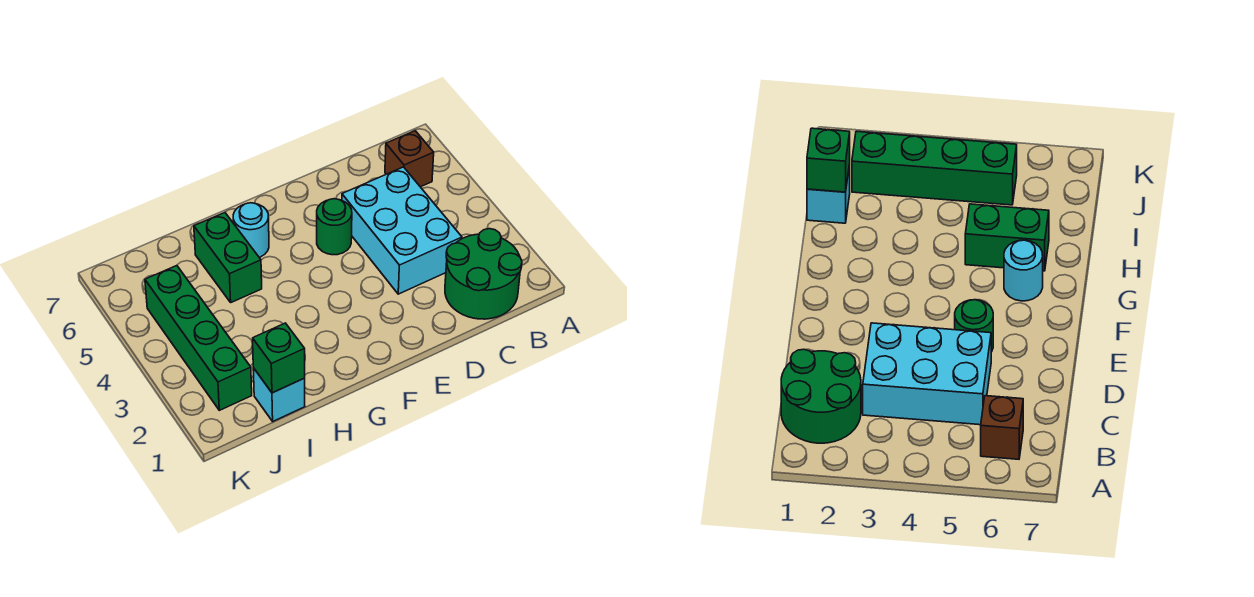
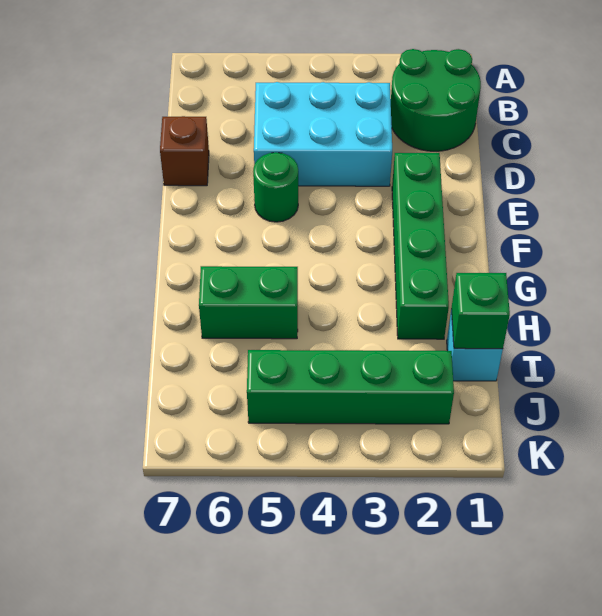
brown 1x1 brick [385,131,434,187] -> brown 1x1 brick moved to [160,116,209,186]
none -> green 1x4 brick [392,153,449,339]
cyan 1x1 round brick [233,203,269,257] -> none

